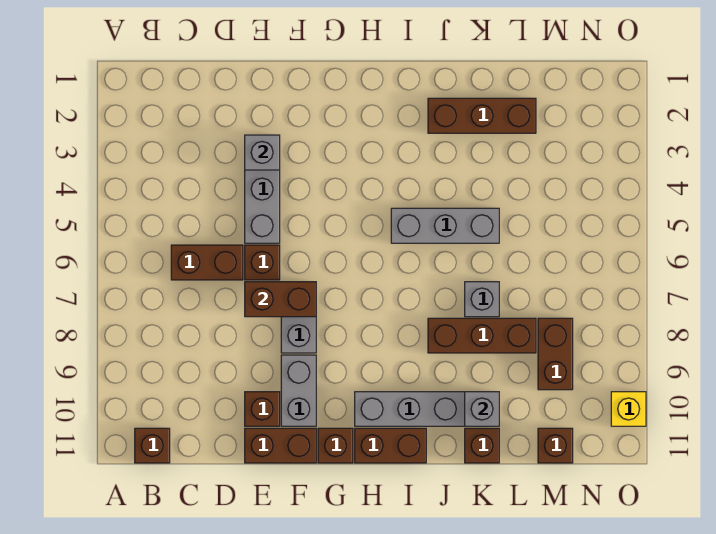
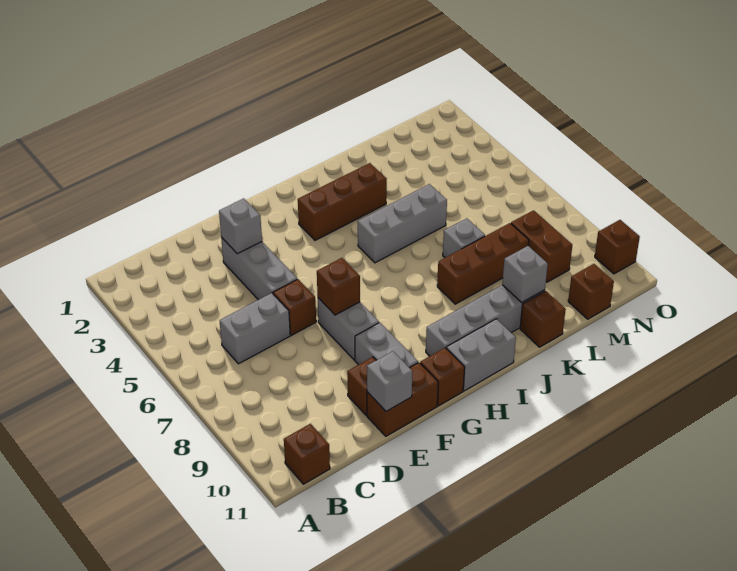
brown 1x2 brick [171,245,243,280] -> grey 1x2 brick [220,293,290,364]
brown 1x2 brick [245,282,316,317] -> brown 1x1 brick [317,258,360,315]
none -> grey 1x1 brick [367,351,413,411]
brown 1x2 brick [355,428,426,463] -> grey 1x2 brick [446,319,516,391]
brown 1x3 brick [428,98,536,133] -> brown 1x3 brick moved to [298,163,387,240]
yellow 1x1 brick [611,392,646,426] -> brown 1x1 brick [595,220,640,274]

